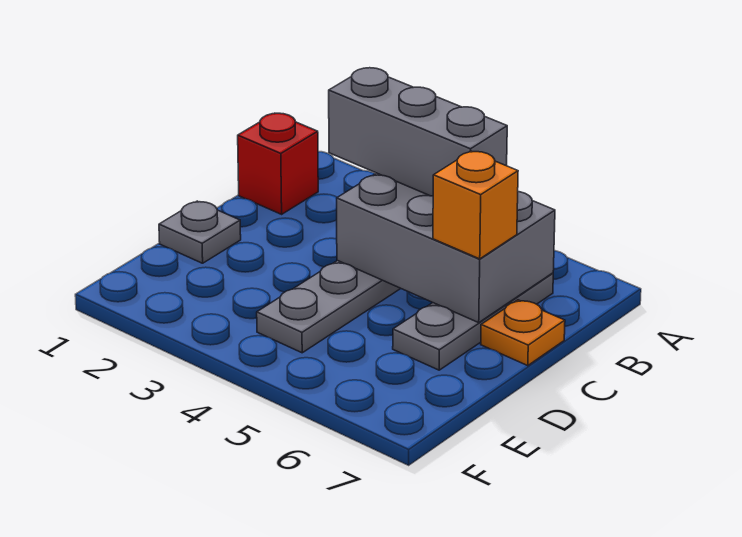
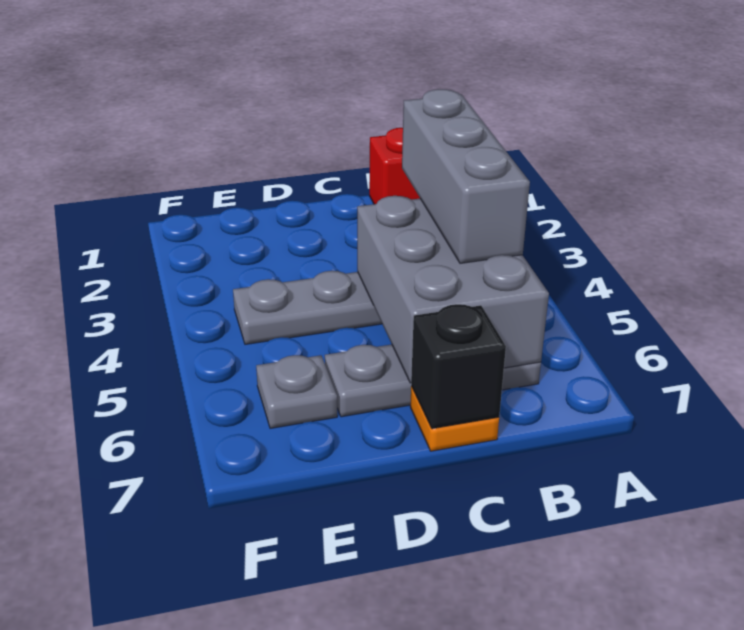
orange 1x1 brick [433,151,518,259] -> none
none -> black 1x1 brick [411,304,506,429]
grey 1x1 plate [159,201,241,263] -> grey 1x1 plate moved to [256,355,337,428]

